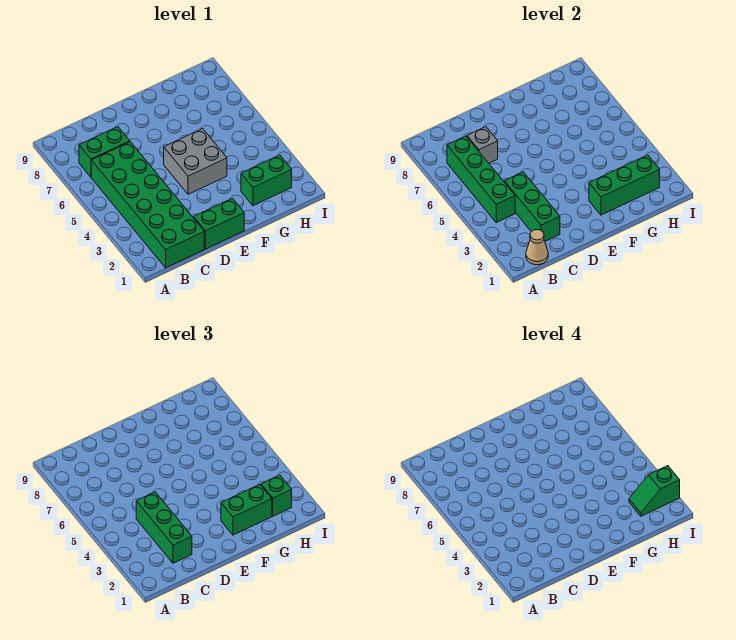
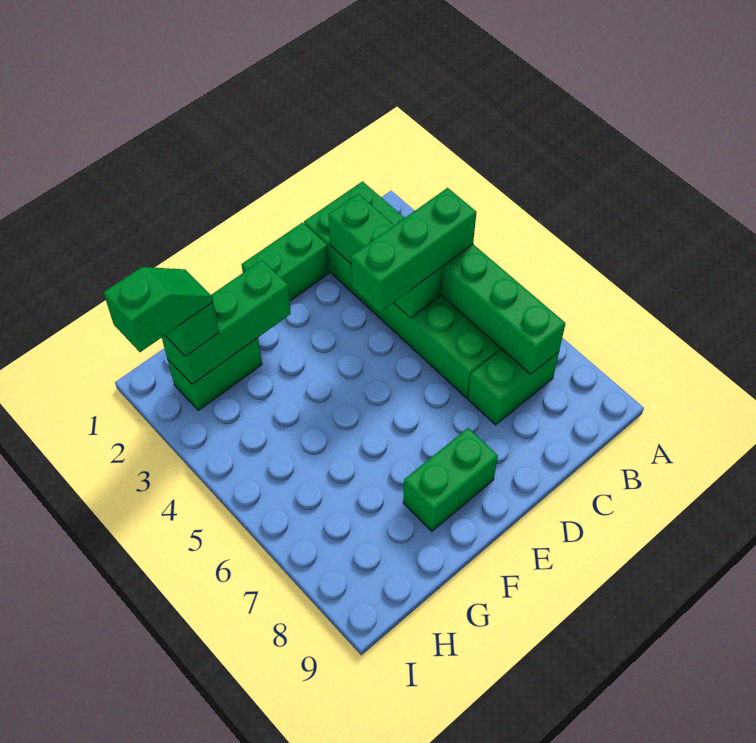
tan 1x1 cone [526,230,548,265] -> none
green 1x3 brick [136,492,192,563] -> green 1x3 brick turned to [351,188,476,312]
grey 1x1 brick [467,127,498,163] -> none
grey 2x2 brick [164,129,227,194] -> none
green 1x2 brick [221,485,272,535] -> green 1x2 brick moved to [403,428,498,531]

